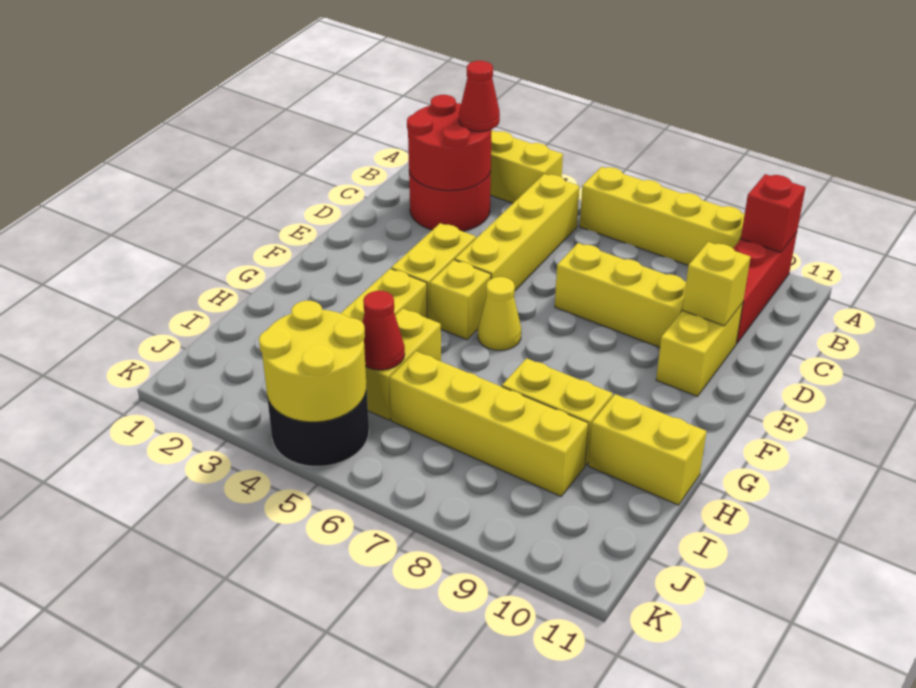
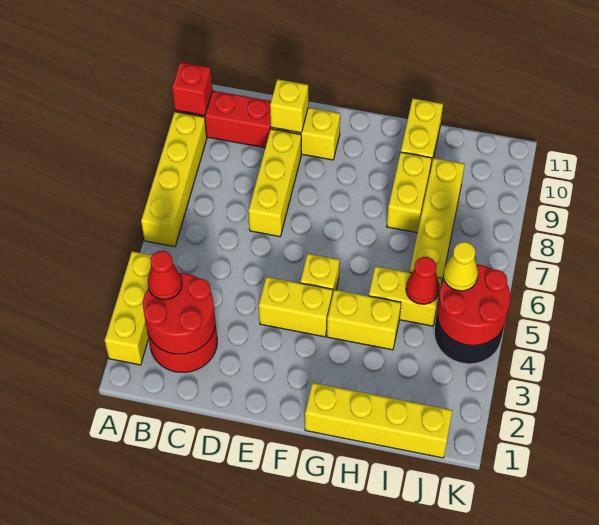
yellow 1x4 brick [455,174,580,290] -> yellow 1x4 brick moved to [305,383,453,458]
yellow 1x1 cone [478,277,521,350] -> yellow 1x1 cone moved to [444,242,478,291]
yellow 2x2 round brick [259,301,367,422] -> red 2x2 round brick [437,264,510,345]

